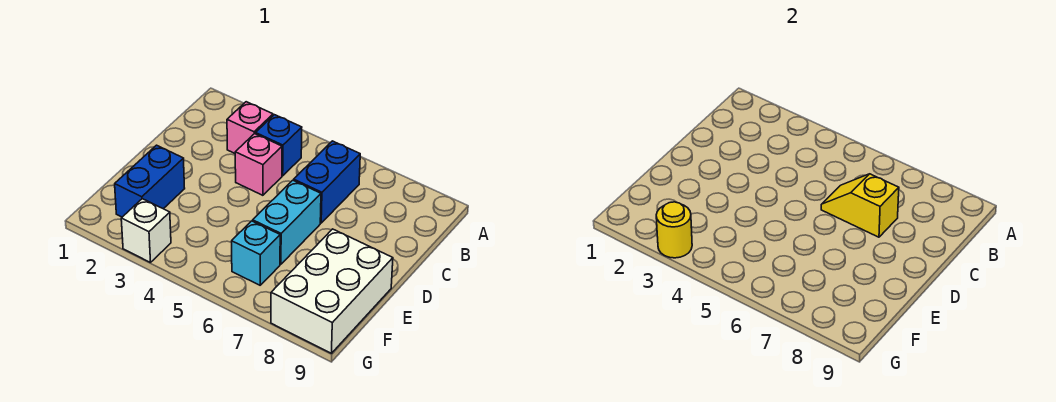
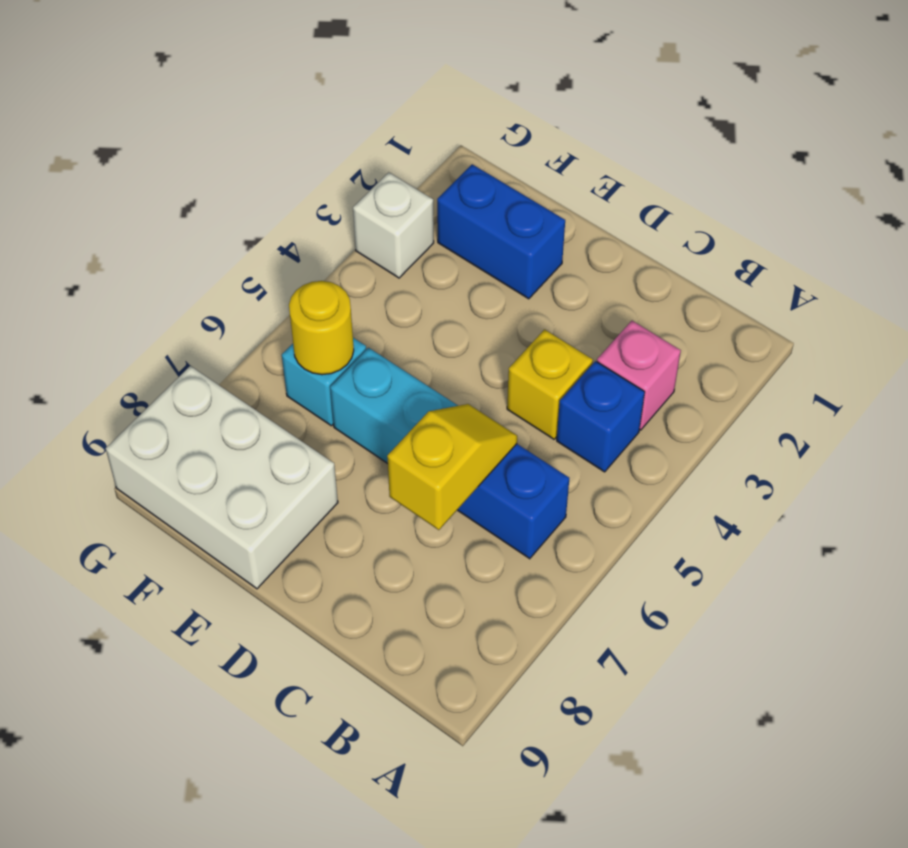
pink 1x1 brick [235,134,282,195] -> yellow 1x1 brick [507,329,593,439]
yellow 1x1 round brick [656,202,692,258] -> yellow 1x1 round brick moved to [289,281,354,375]

